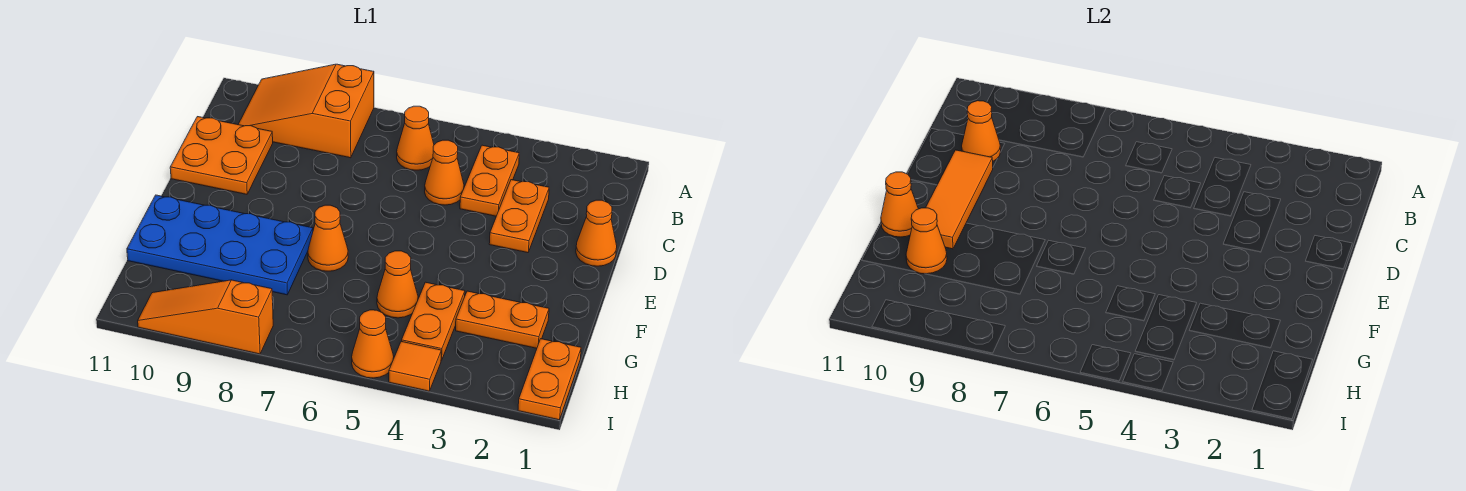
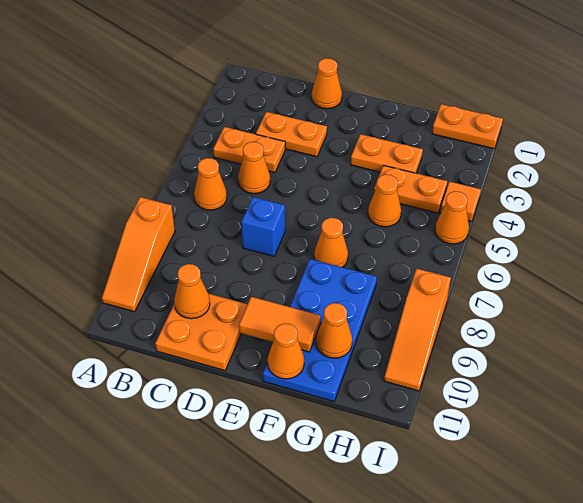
orange 2x3 slope [238,64,374,158] -> orange 1x3 slope [102,197,175,312]
none -> blue 1x1 brick [241,197,285,256]
orange 1x3 tile [926,150,993,249] -> orange 1x2 tile [239,297,321,352]
orange 1x2 plate [456,291,549,348] -> orange 1x2 plate turned to [351,134,423,173]

